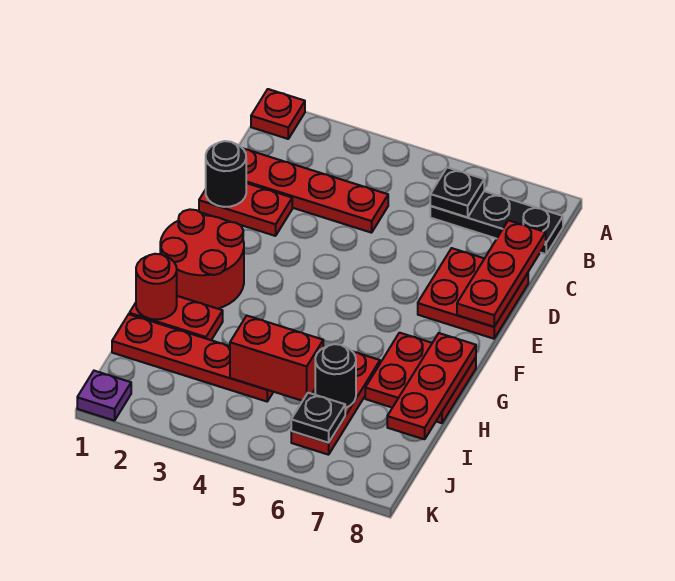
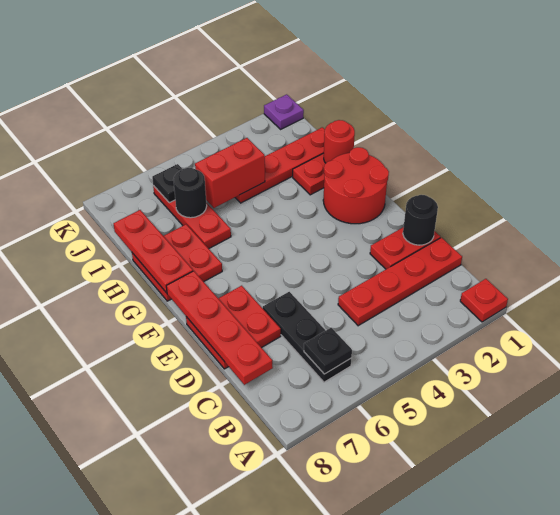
black 1x3 plate [430,191,563,254] -> black 1x3 plate turned to [263,292,351,382]
red 1x3 plate [457,220,546,327] -> red 1x4 plate [166,271,273,385]

